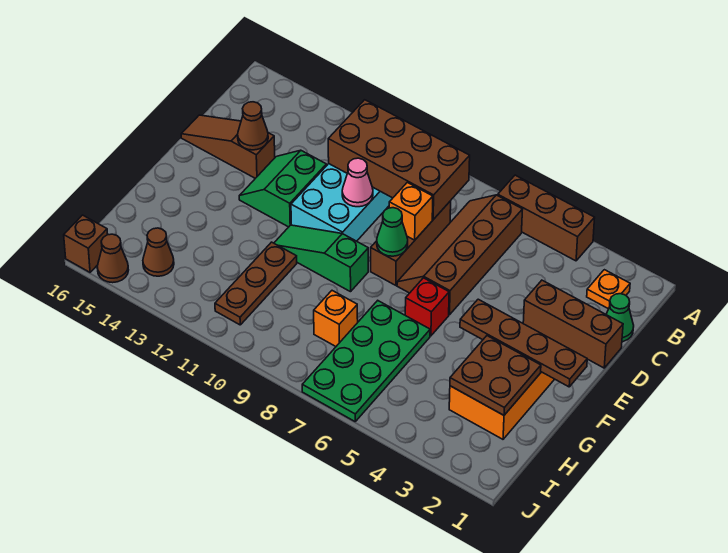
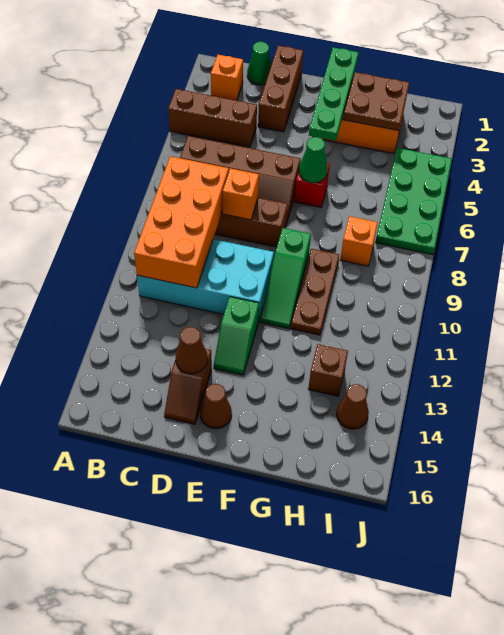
brown 1x3 brick [498,175,595,261] -> brown 1x3 brick turned to [168,89,257,147]
orange 1x1 plate [587,270,630,309] -> orange 1x1 brick [211,55,243,100]
brown 2x4 brick [328,100,470,219] -> orange 2x4 brick [134,156,229,288]
pink 1x1 cone [342,158,373,207] -> none
green 2x2 slope [239,150,326,227] -> green 1x2 slope [214,297,259,375]
brown 1x3 slope [181,115,275,178] -> brown 1x2 slope [164,349,212,424]
green 1x1 cone [377,208,408,256] -> green 1x1 cone moved to [299,137,328,183]
brown 1x4 plate [460,299,587,387] -> green 1x4 plate [309,47,359,141]
green 2x4 plate [302,301,430,421] -> green 2x4 plate turned to [375,148,452,255]
brown 1x3 plate [215,242,297,325] -> brown 1x3 plate turned to [291,249,339,335]
brown 1x1 cone [97,234,128,283] -> brown 1x1 cone moved to [200,384,232,429]
brown 1x1 brick [64,215,108,272] -> brown 1x1 brick moved to [308,344,348,396]

